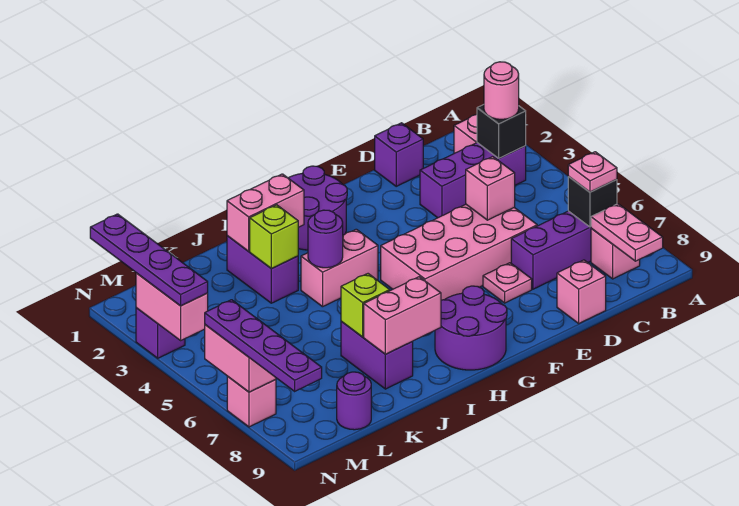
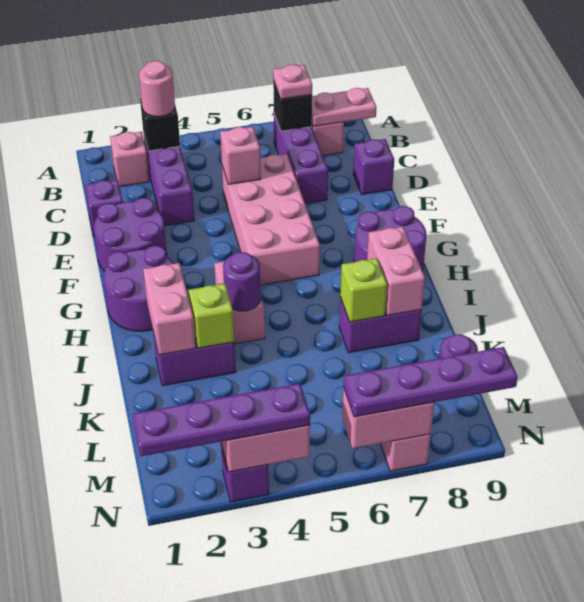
pink 1x1 brick [557,260,606,323] -> purple 1x1 brick [353,139,394,194]
none -> purple 2x2 round brick [94,198,167,271]
pink 1x1 plate [483,263,532,303] -> none

